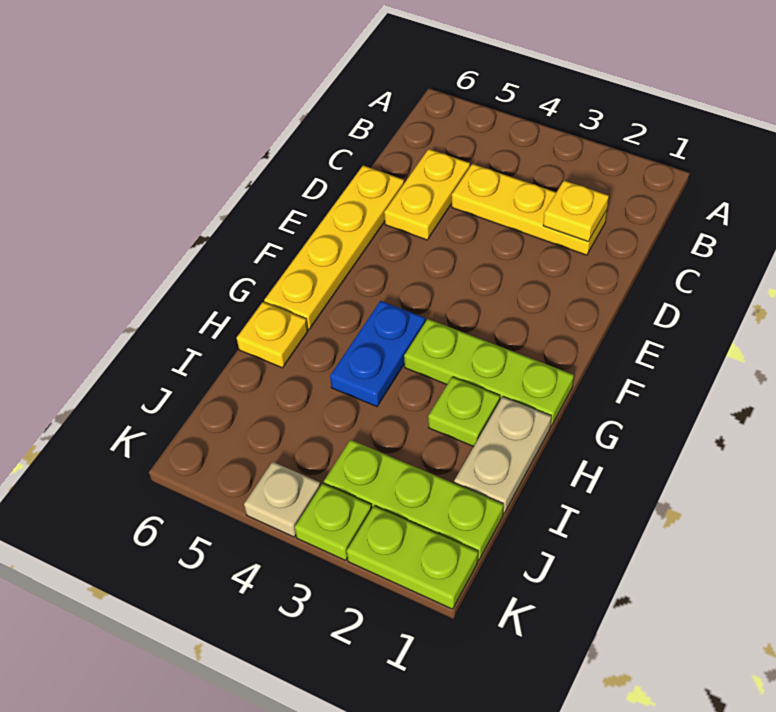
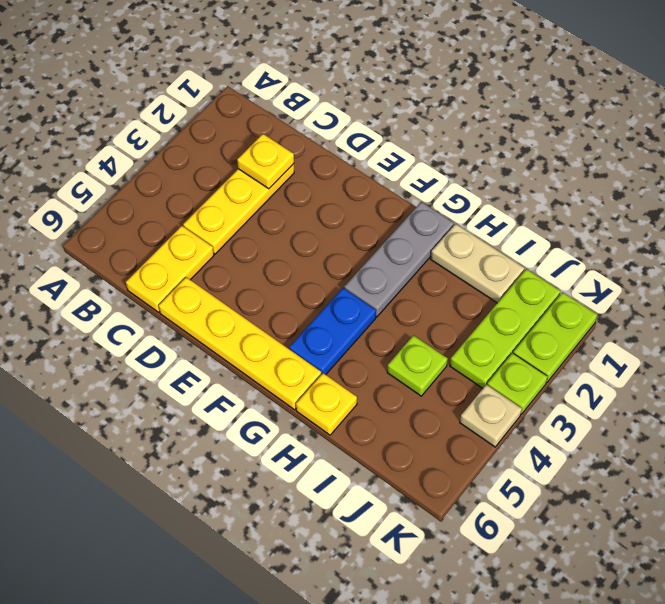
yellow 1x2 plate [384,149,470,240] -> yellow 1x2 plate turned to [126,226,214,312]
lime 1x3 plate [404,319,574,426] -> grey 1x3 plate [344,202,454,317]
blue 1x2 plate [330,301,425,407] -> blue 1x2 plate turned to [289,288,376,375]
lime 1x1 plate [428,377,500,447] -> lime 1x1 plate moved to [387,335,448,396]

